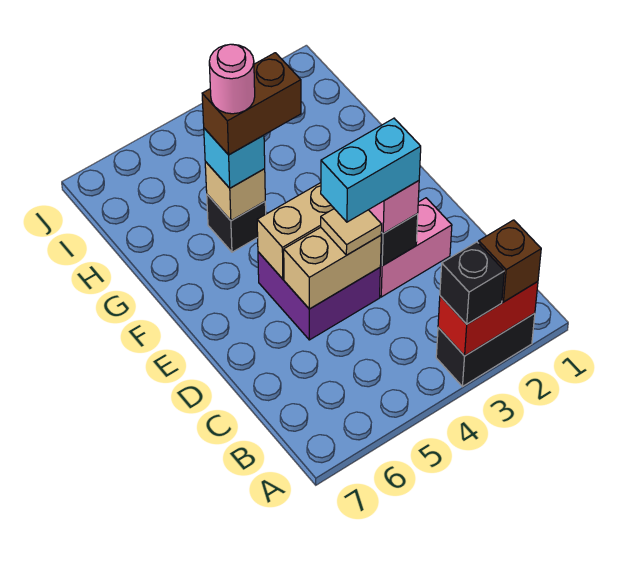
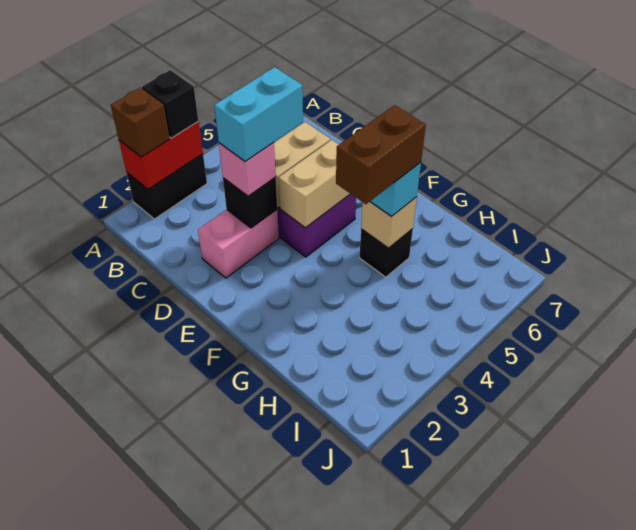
tan 1x1 tile [321,209,382,255] -> none
pink 1x1 round brick [209,44,255,114] -> none

